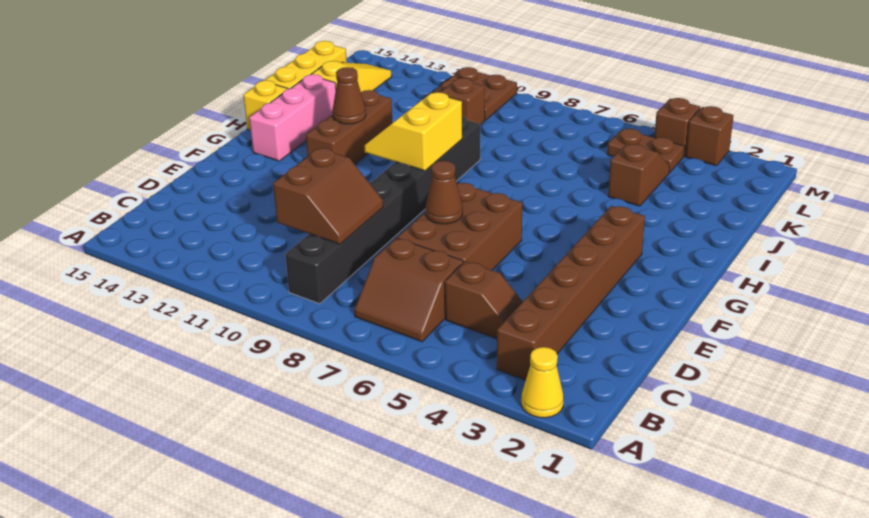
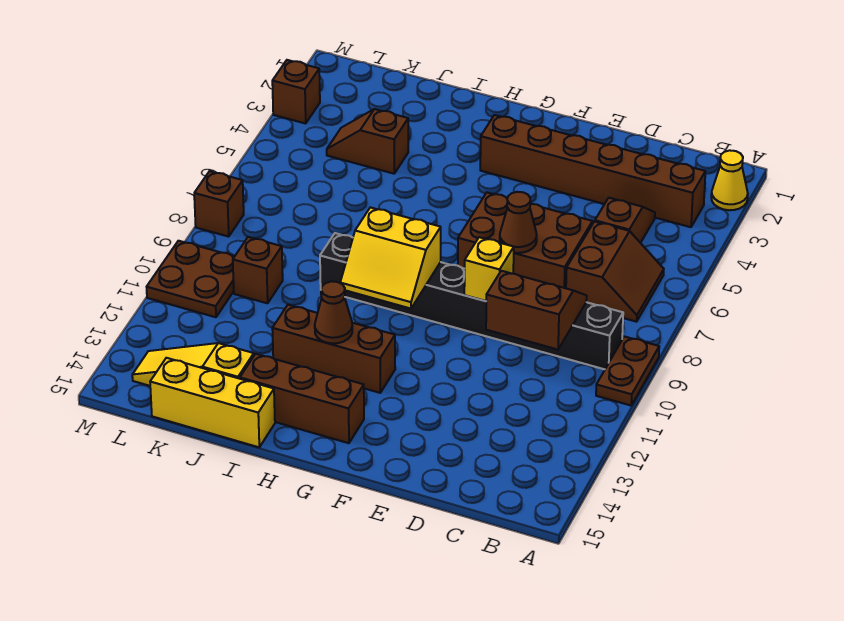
pink 1x3 brick [249,74,336,161] -> brown 1x3 brick [240,354,364,443]
yellow 1x1 brick [243,80,288,130] -> yellow 1x1 brick moved to [464,237,514,301]
brown 1x2 plate [607,129,684,173] -> brown 1x2 plate moved to [596,336,659,405]
brown 1x1 brick [654,98,701,157] -> brown 1x1 brick moved to [194,171,244,237]

